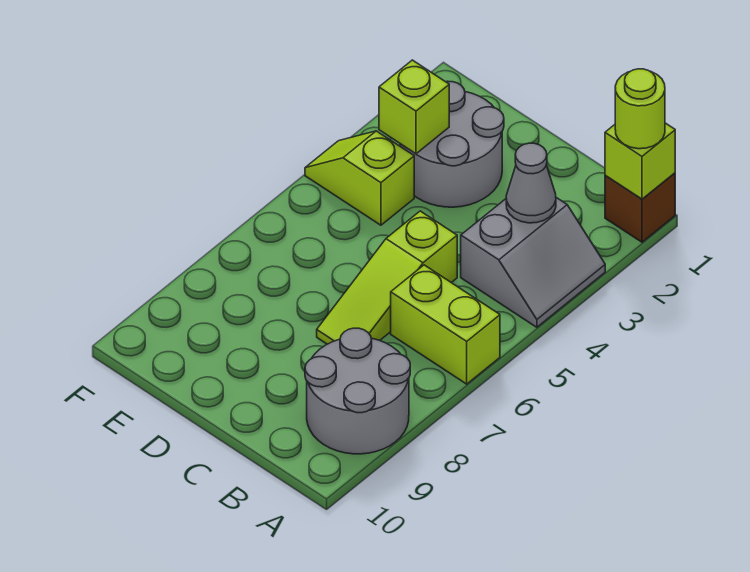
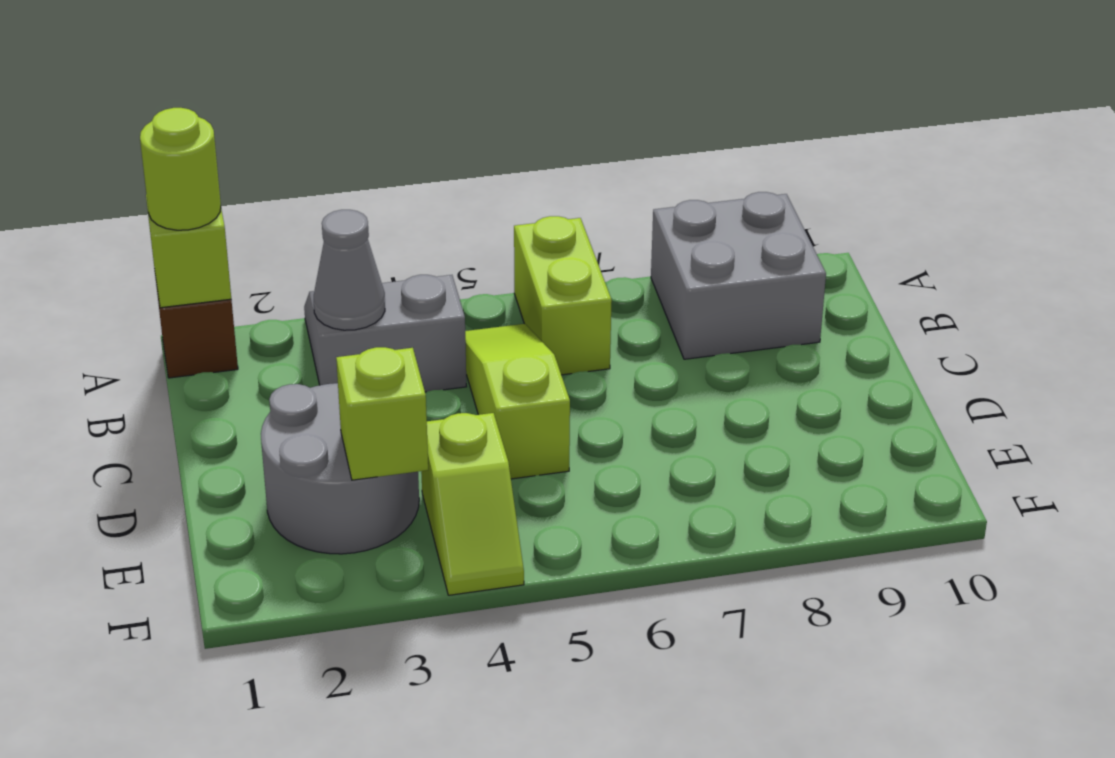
grey 2x2 round brick [305,328,410,454] -> grey 2x2 brick [651,192,826,359]
lime 1x3 slope [317,211,457,344] -> lime 1x3 slope turned to [465,324,570,479]

